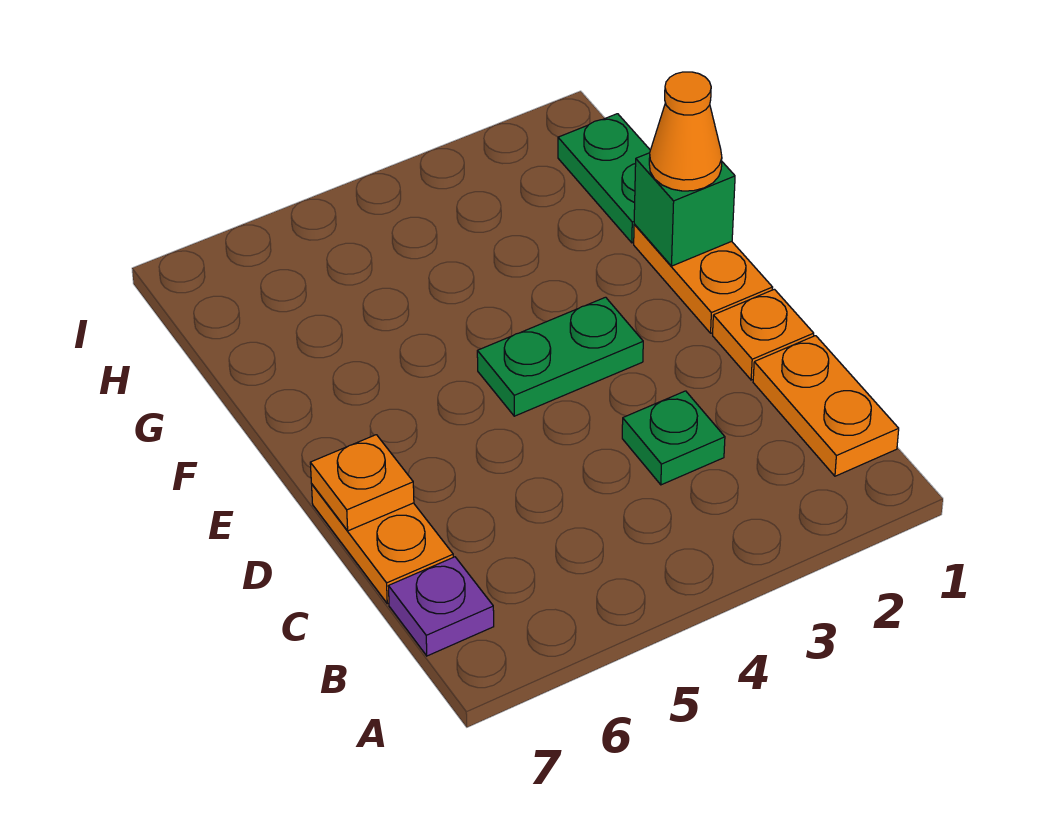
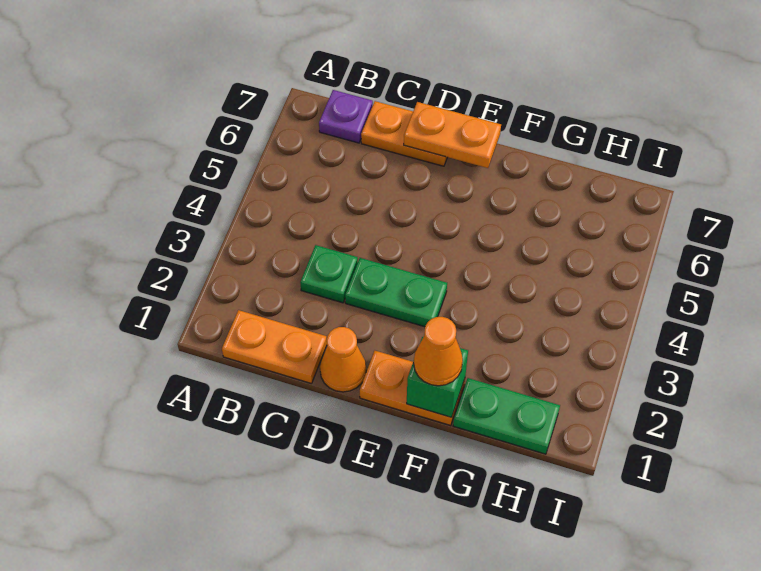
orange 1x1 plate [713,289,814,380] -> orange 1x1 cone [320,327,366,392]
orange 1x1 plate [310,435,414,531] -> orange 1x2 plate [404,102,501,168]
green 1x2 plate [477,297,643,416] -> green 1x2 plate turned to [345,258,447,327]

